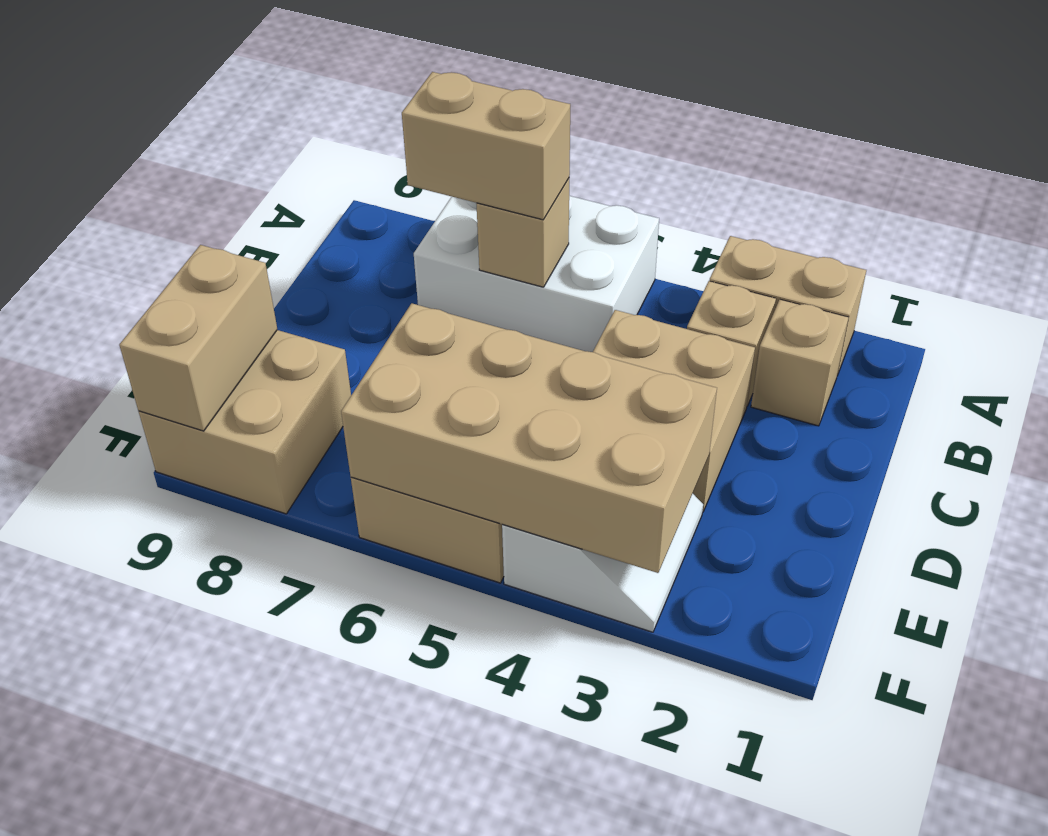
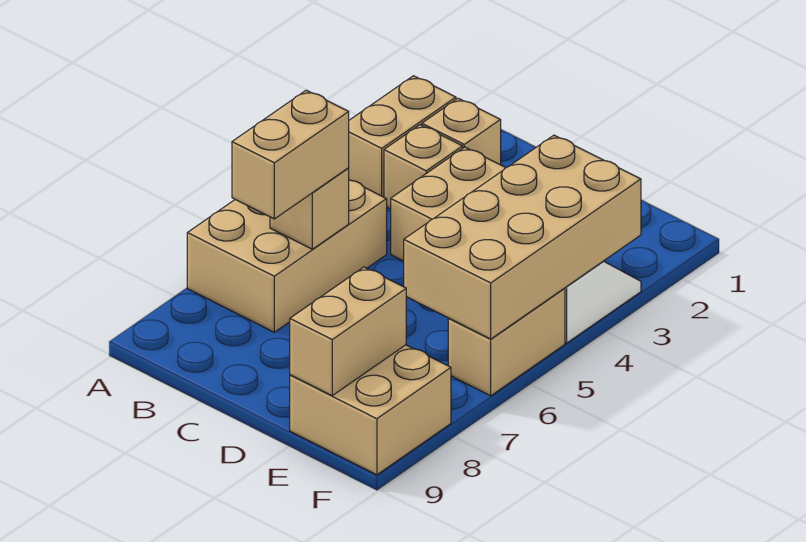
white 2x3 brick [414,196,659,352] -> tan 2x3 brick [187,180,387,332]
tan 1x2 brick [119,245,277,431] -> tan 1x2 brick turned to [290,267,406,395]

